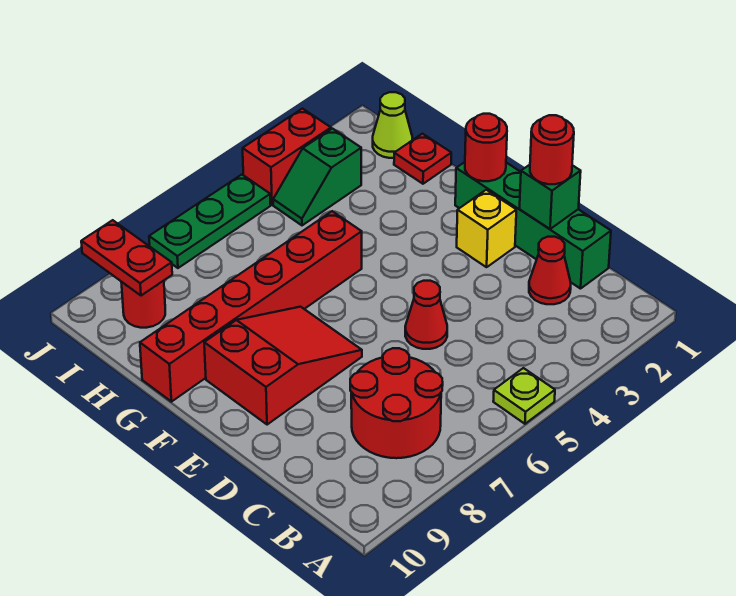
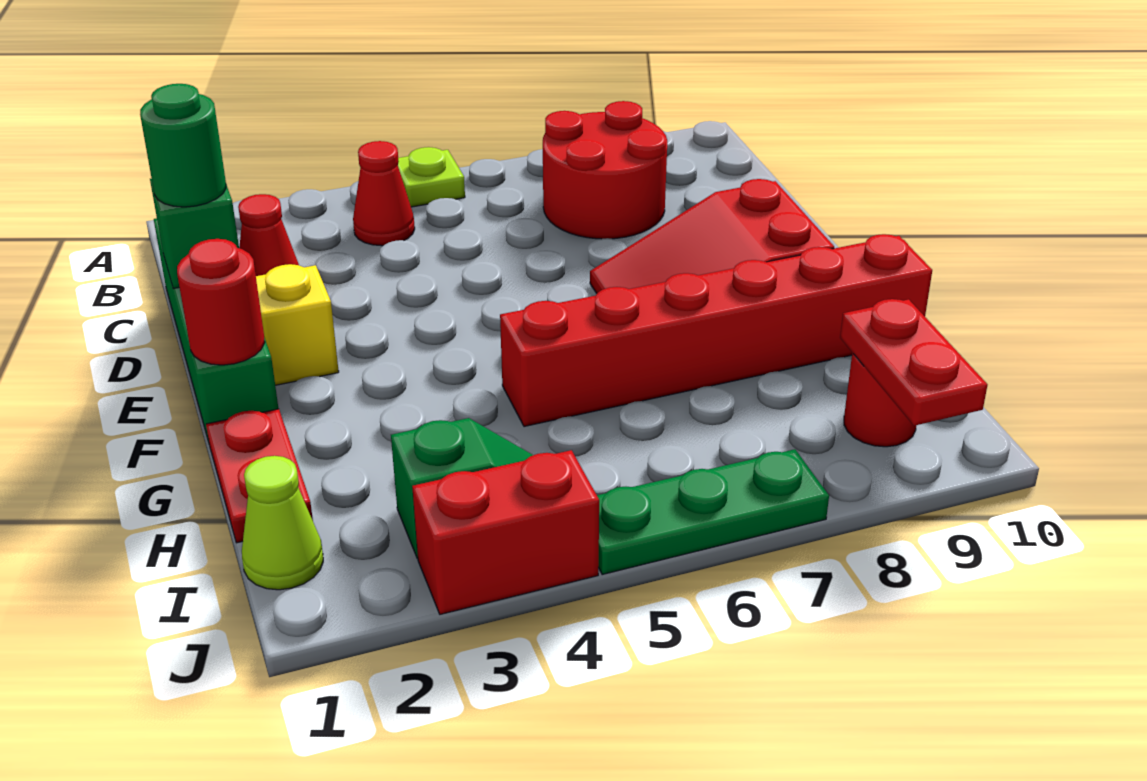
red 1x1 round brick [530,115,574,184] -> green 1x1 round brick [140,84,226,207]
red 1x1 cone [405,281,447,349] -> red 1x1 cone moved to [353,141,415,246]
red 1x1 plate [394,134,451,184] -> red 1x2 plate [206,409,313,543]

